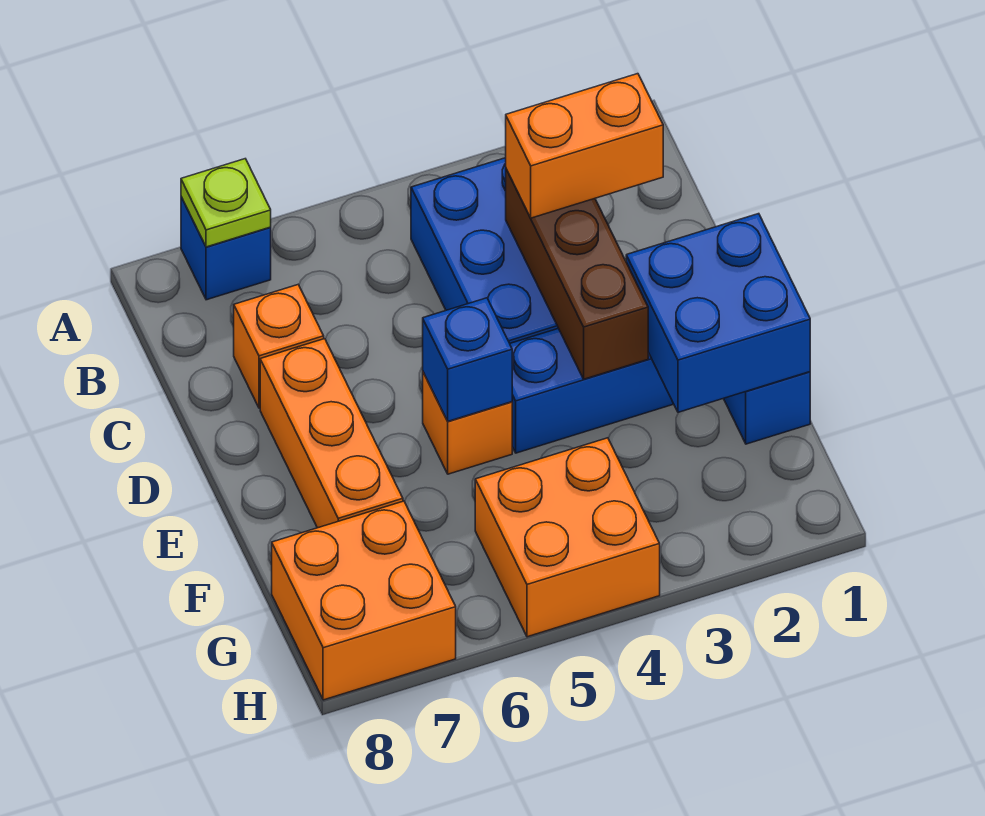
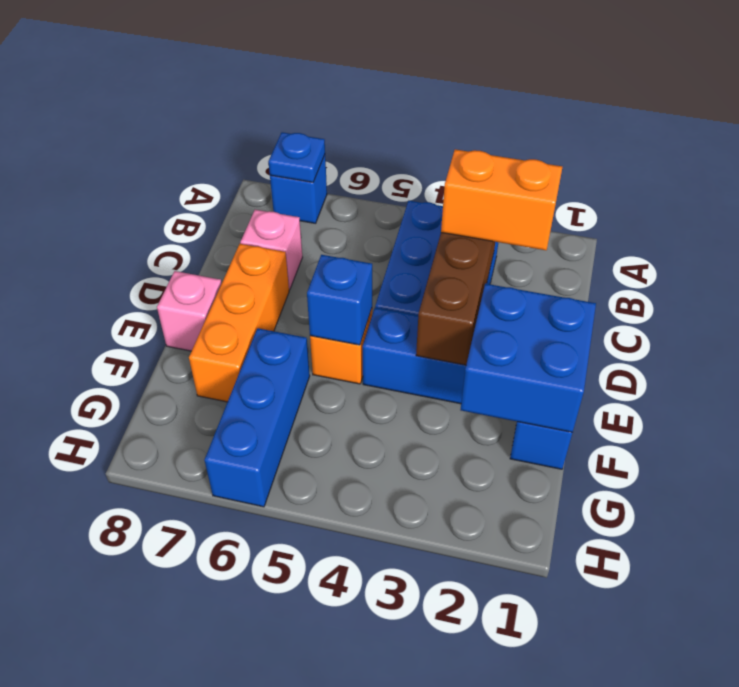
lime 1x1 plate [181,159,271,247] -> blue 1x1 plate [268,132,325,182]
orange 1x1 brick [234,285,324,408] -> pink 1x1 brick [240,210,302,290]
none -> pink 1x1 brick [157,271,222,351]
none -> blue 1x3 brick [204,328,310,507]
orange 2x2 brick [475,438,660,637] -> none
orange 2x2 brick [272,501,456,700] -> none

